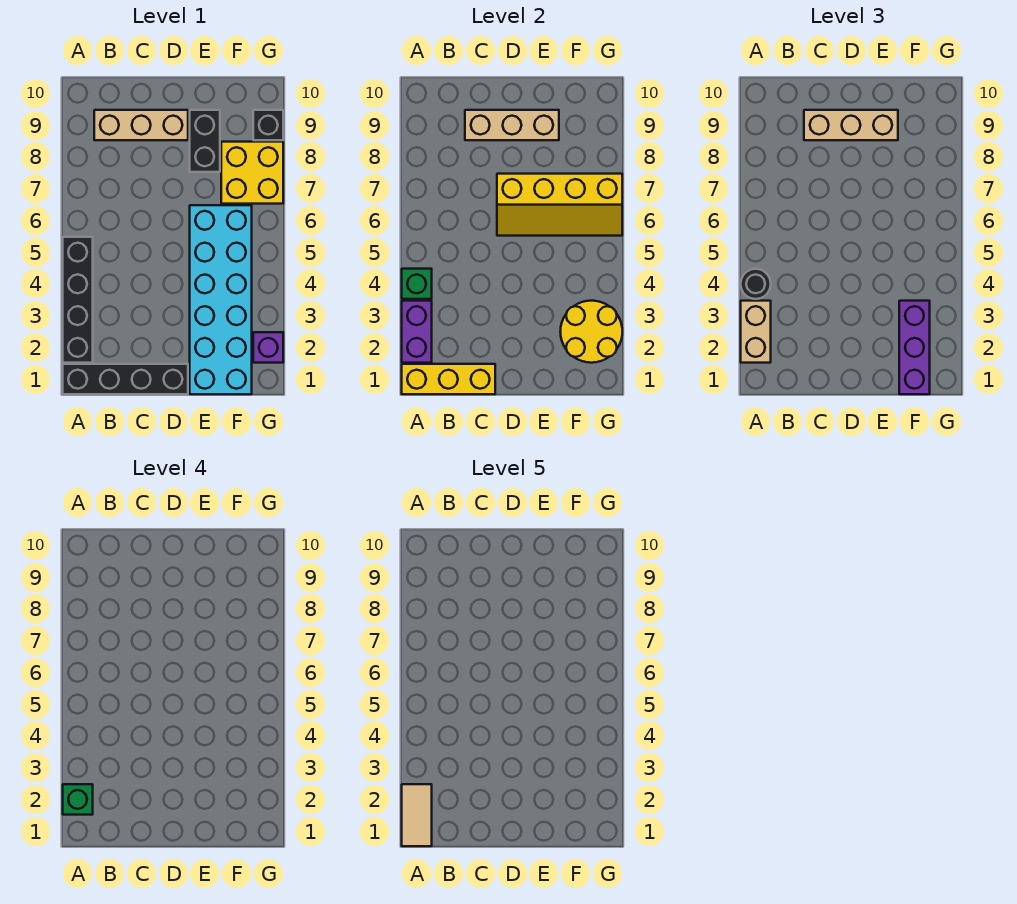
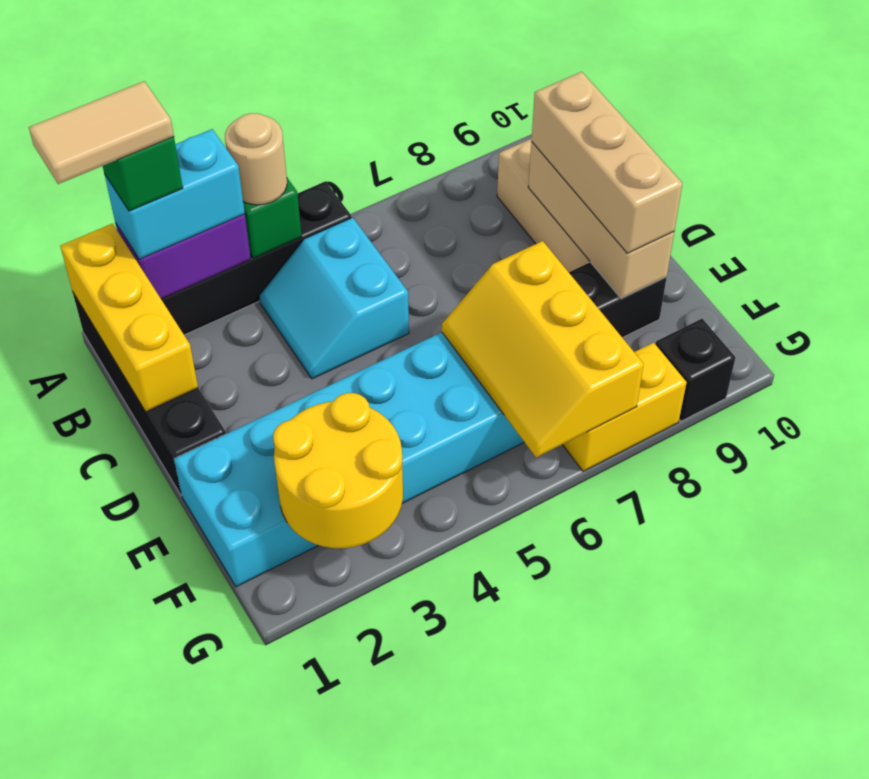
tan 1x2 brick [741,301,771,363] -> cyan 1x2 brick [104,129,245,259]
black 1x1 round brick [741,269,771,299] -> tan 1x1 round brick [225,113,287,205]
none -> cyan 2x2 slope [259,218,409,379]
yellow 2x4 slope [497,174,622,236] -> yellow 2x3 slope [442,241,644,458]
purple 1x3 brick [899,301,930,394] -> none
yellow 2x2 brick [221,142,283,204] -> yellow 1x2 brick [563,343,687,471]
purple 1x1 brick [253,332,283,363] -> none

